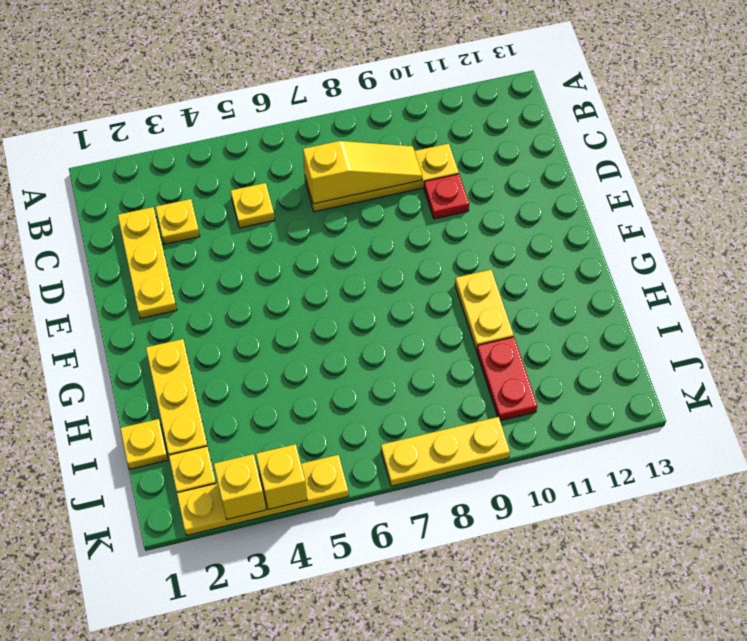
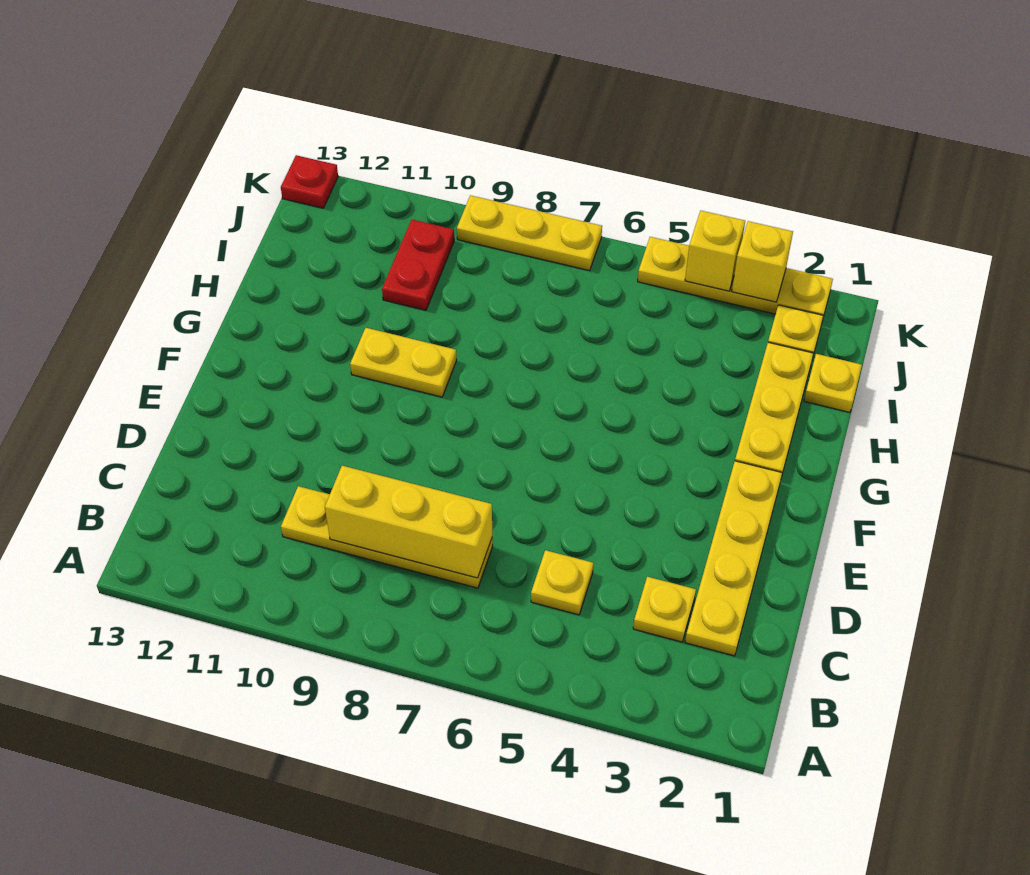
yellow 1x3 plate [118,207,177,319] -> yellow 1x4 plate [685,461,782,656]
yellow 1x3 slope [303,141,422,204] -> yellow 1x3 brick [325,466,492,578]
red 1x1 plate [424,174,469,219] -> red 1x1 plate moved to [281,155,338,208]
yellow 1x2 plate [455,270,514,351] -> yellow 1x2 plate turned to [350,328,457,397]

